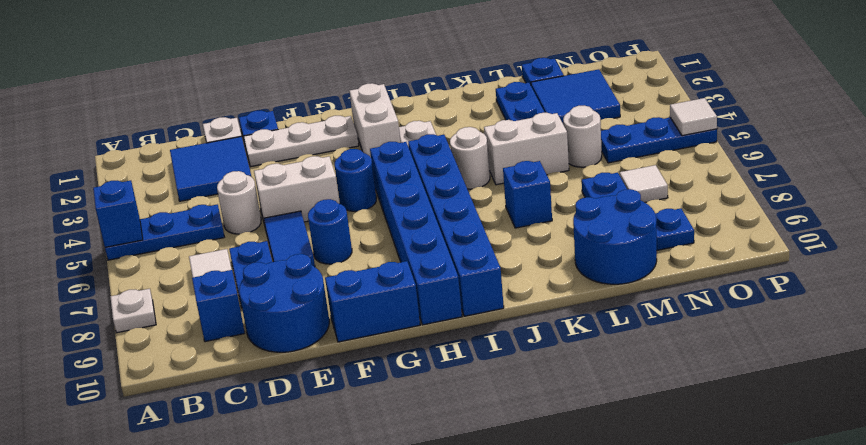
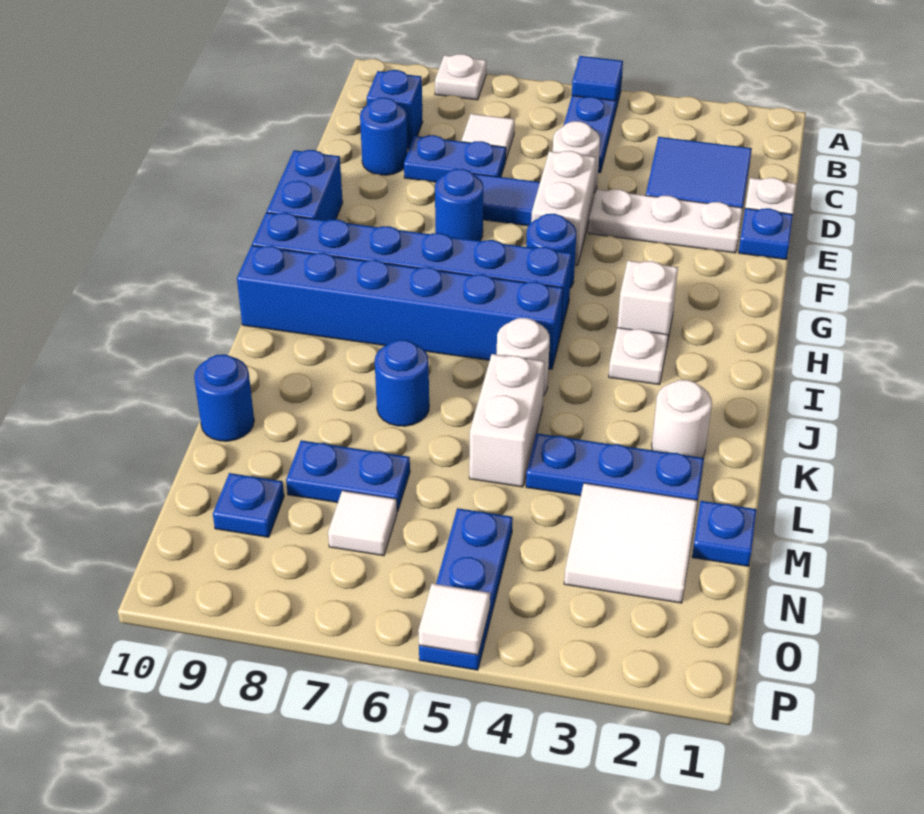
blue 1x1 brick [93,181,143,247] -> blue 1x1 tile [572,56,623,101]
blue 2x2 round brick [239,254,329,352] -> blue 1x1 round brick [360,98,407,175]
white 1x3 plate [244,116,359,167] -> white 1x3 plate turned to [588,189,743,253]
white 1x2 brick [350,83,401,157] -> white 1x1 brick [617,261,678,344]
blue 1x1 brick [503,161,552,228] -> blue 1x1 round brick [375,340,429,426]
blue 2x2 round brick [573,189,657,284] -> blue 1x1 round brick [194,354,254,441]
blue 2x2 tile [531,69,620,125] -> white 2x2 tile [564,483,698,603]
white 1x1 round brick [563,106,602,167] -> white 1x1 round brick moved to [652,380,712,458]

